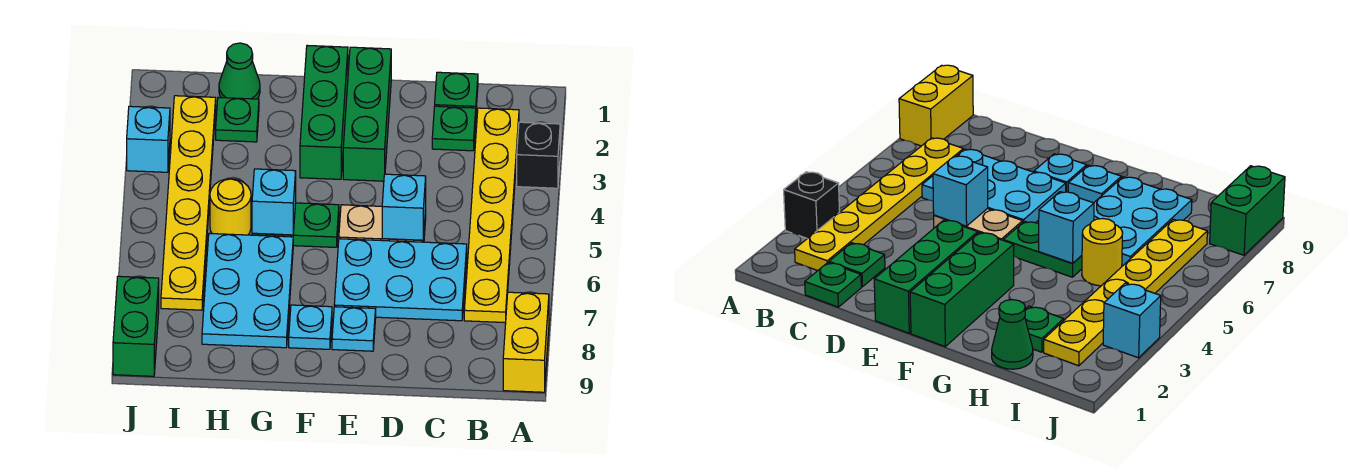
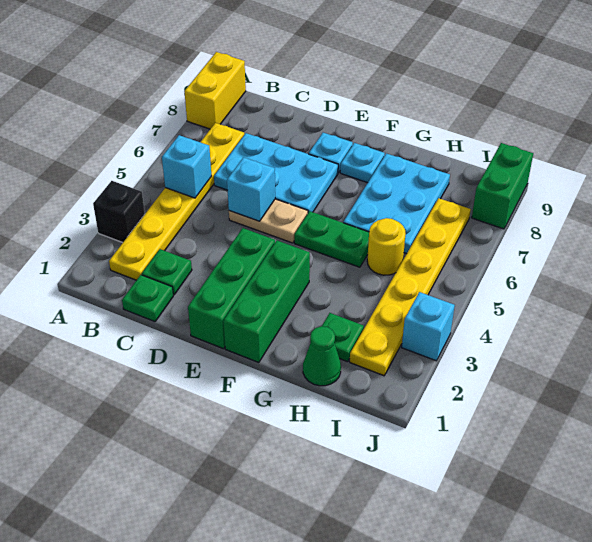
cyan 1x1 brick [252,169,296,235] -> cyan 1x1 brick moved to [162,135,211,198]

